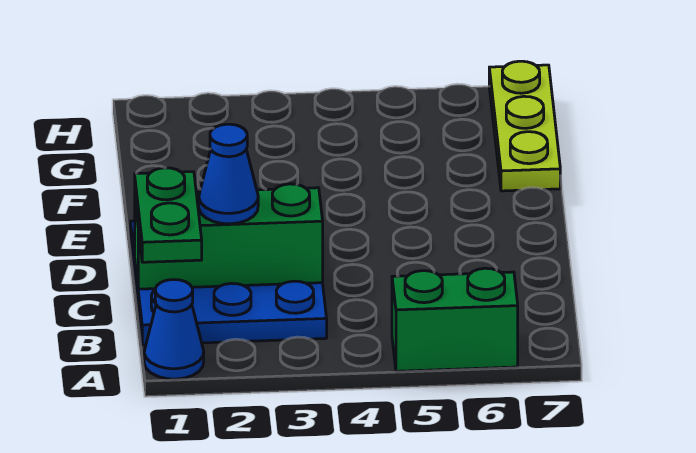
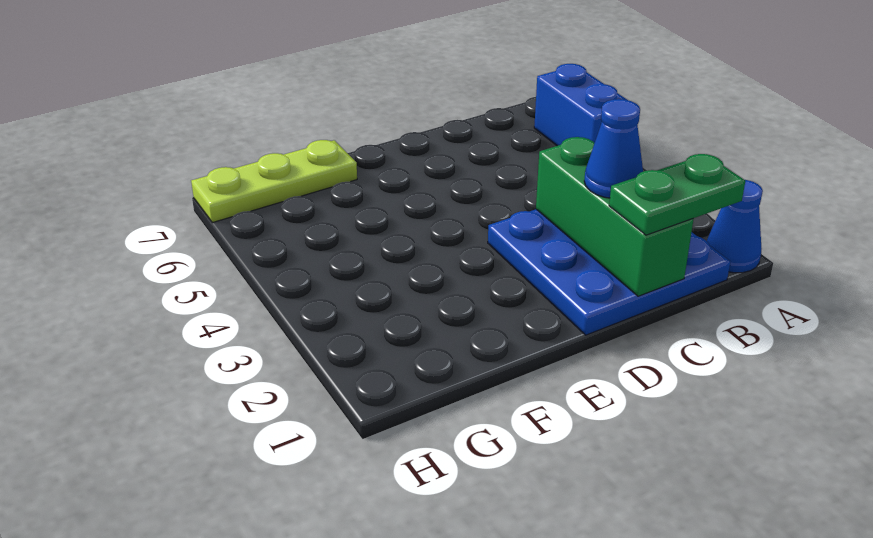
green 1x2 brick [392,268,518,371] -> blue 1x2 brick [534,64,627,146]

